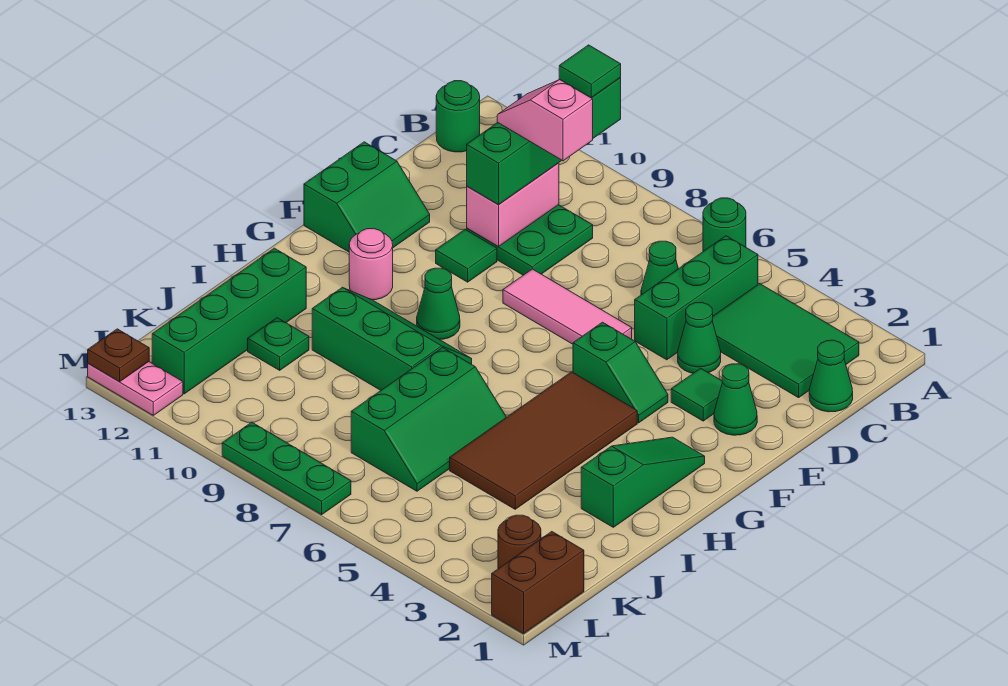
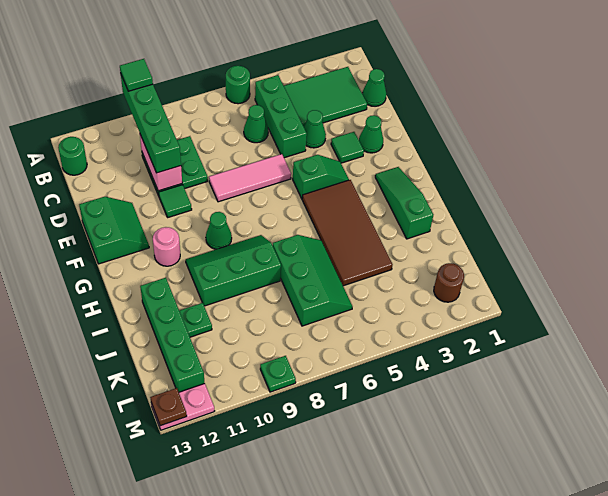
pink 1x2 slope [497,80,593,161] -> none
brown 1x2 brick [492,532,584,634] -> none
green 1x3 plate [222,422,351,515] -> green 1x1 plate [260,356,296,392]

